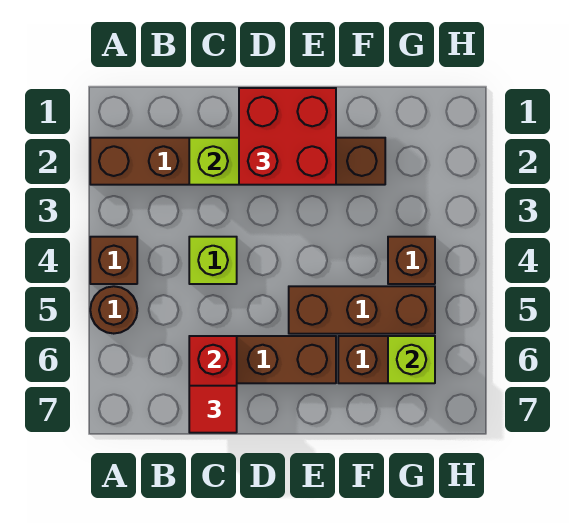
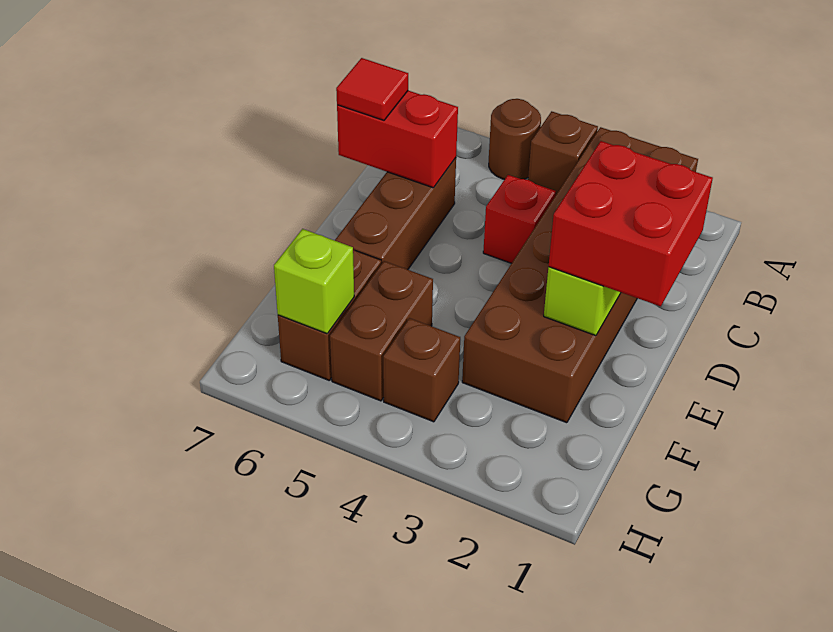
brown 1x6 brick [90,138,385,185] -> brown 2x6 brick [462,127,698,423]
lime 1x1 brick [189,237,237,284] -> red 1x1 brick [483,175,556,263]
brown 1x3 brick [289,286,435,334] -> brown 1x2 brick [330,261,433,401]

